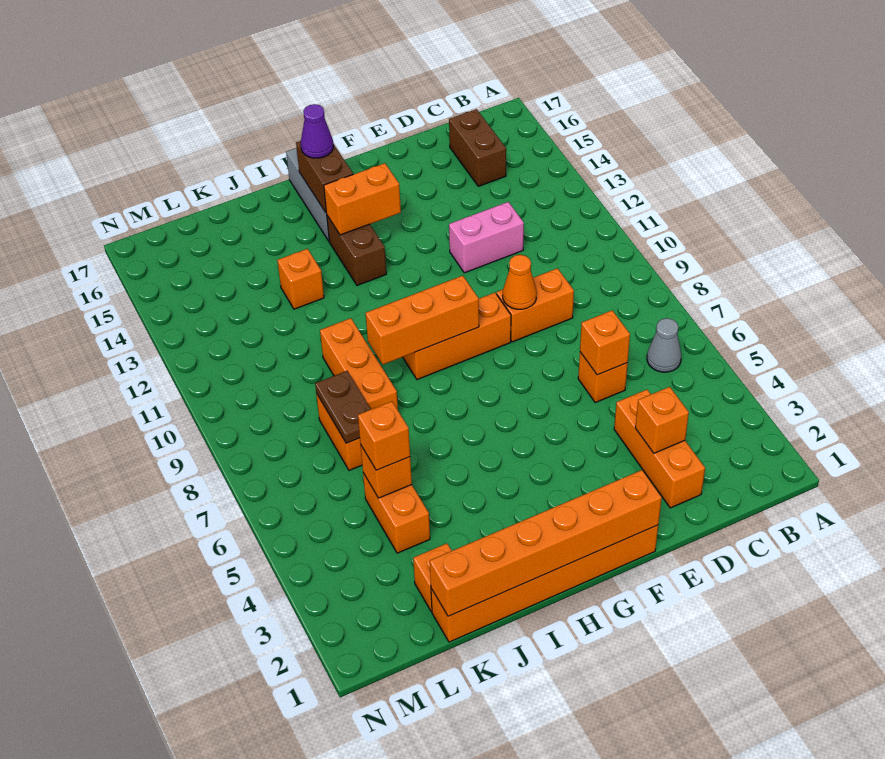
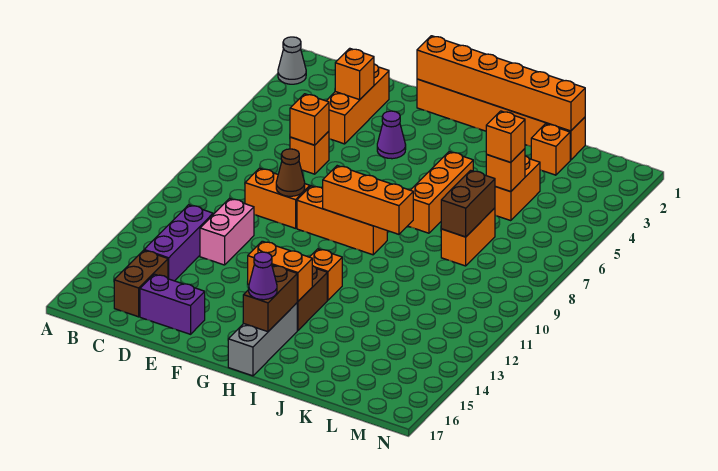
grey 1x1 cone [647,318,681,372] -> grey 1x1 cone moved to [278,37,306,84]
none -> purple 1x3 brick [144,205,213,281]
pink 1x2 brick [449,202,524,273] -> pink 1x2 brick turned to [200,198,254,265]
none -> purple 1x2 brick [140,274,205,334]
orange 1x1 cone [503,255,537,309] -> brown 1x1 cone [276,149,305,196]
none -> purple 1x1 cone [377,111,406,159]
orange 1x3 brick [320,318,398,410] -> orange 1x3 brick moved to [408,152,473,233]
orange 1x1 brick [277,249,324,309] -> orange 1x1 brick moved to [310,249,342,300]
brown 1x2 plate [315,371,371,443] -> brown 1x2 brick [441,170,495,237]

